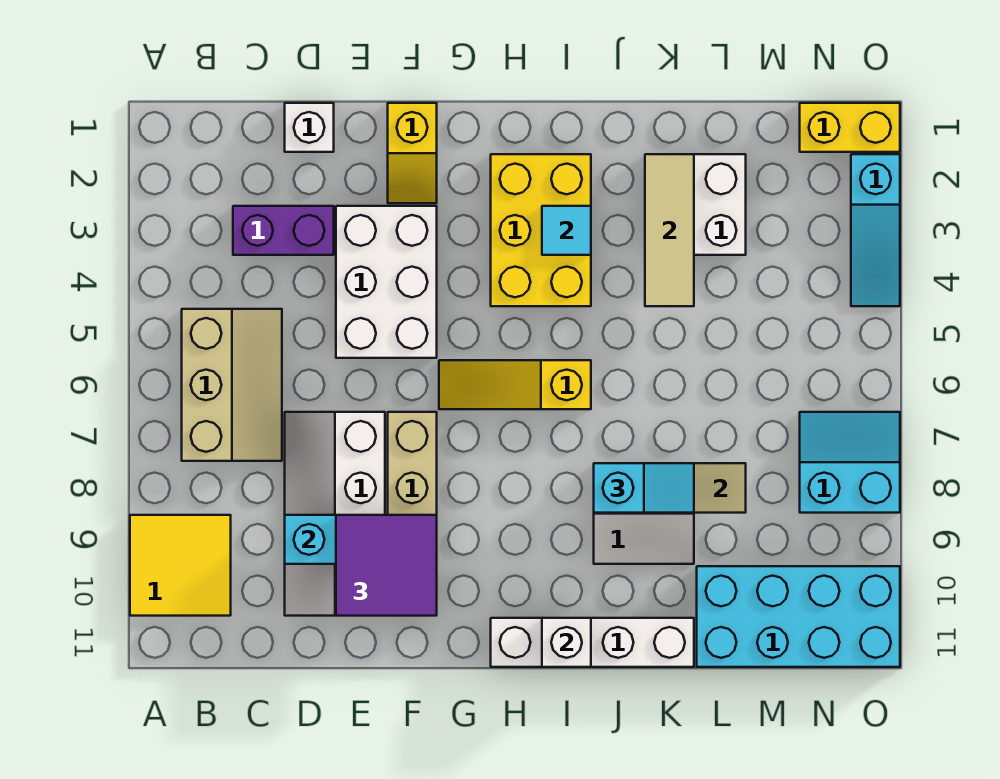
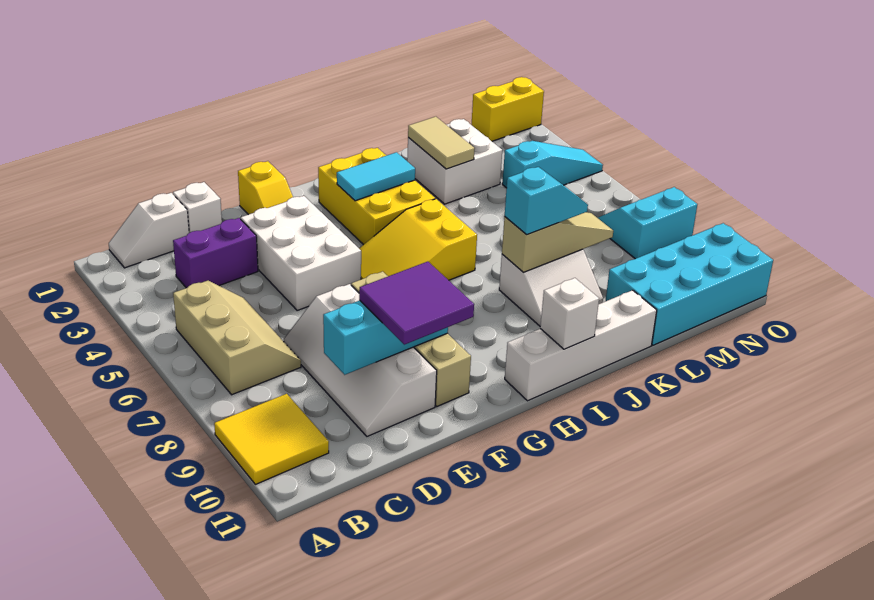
none -> white 1x2 slope [109,193,189,268]
yellow 1x3 slope [439,360,591,409] -> yellow 2x3 slope [359,199,477,280]
cyan 1x1 tile [542,206,591,255] -> cyan 1x2 tile [337,152,415,201]
tan 1x3 tile [645,154,694,306] -> tan 1x2 tile [408,117,475,169]
cyan 1x3 slope [851,154,900,306] -> cyan 1x3 slope turned to [502,141,603,188]

